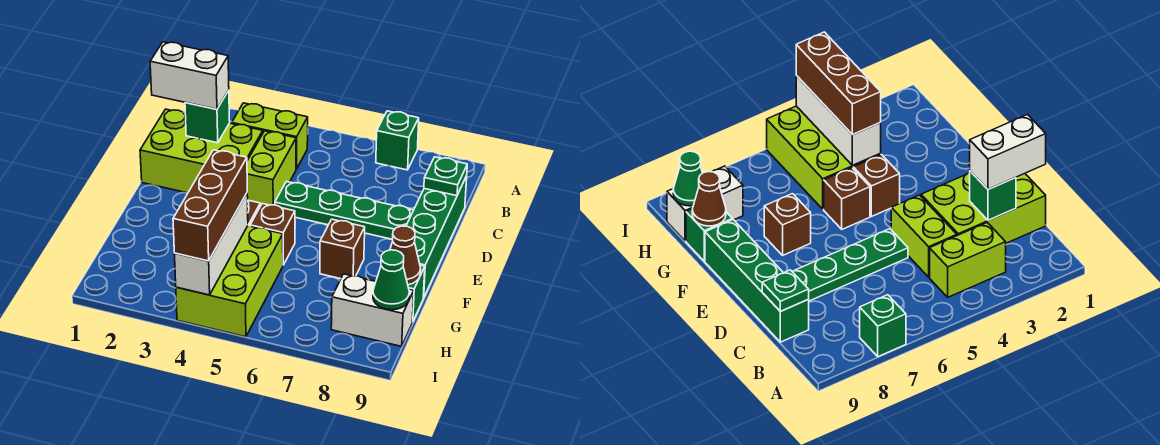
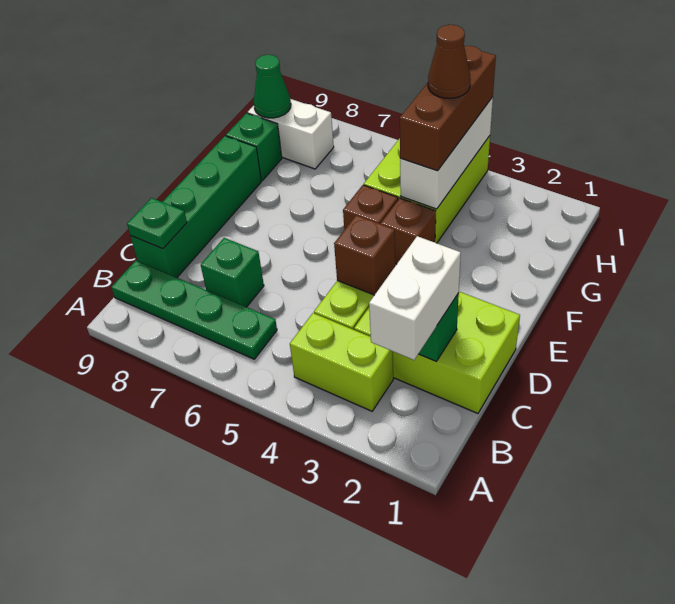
green 1x1 brick [376,111,419,170] -> green 1x1 brick moved to [201,238,264,307]
white 1x2 brick [150,42,229,109] -> white 1x2 brick turned to [369,236,461,360]
green 1x4 plate [275,181,414,239] -> green 1x4 plate moved to [111,261,277,359]
brown 1x1 brick [320,219,365,279] -> brown 1x1 brick moved to [334,215,395,295]
brown 1x1 cone [390,226,421,285] -> brown 1x1 cone moved to [428,25,471,98]

